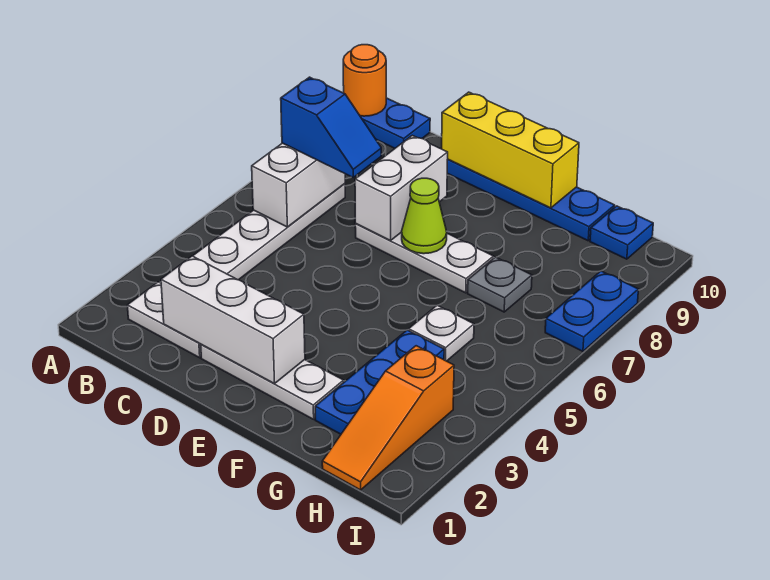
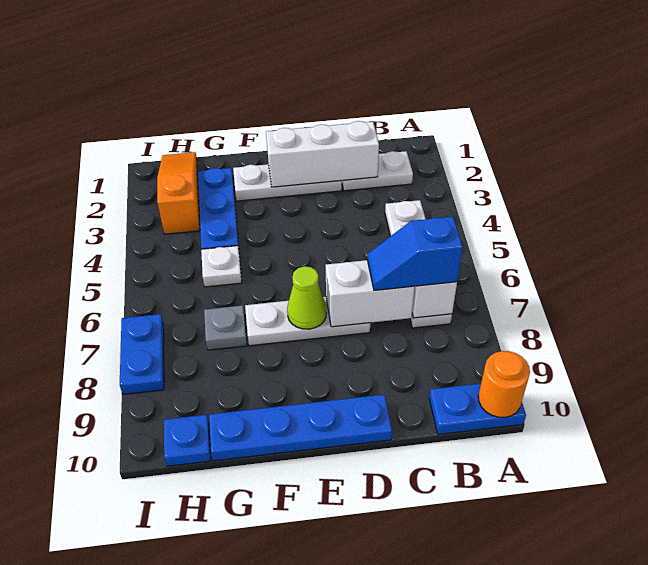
white 1x2 brick [355,135,448,241] -> white 1x2 brick turned to [326,260,415,327]
yellow 1x3 brick [442,92,579,208] -> none

